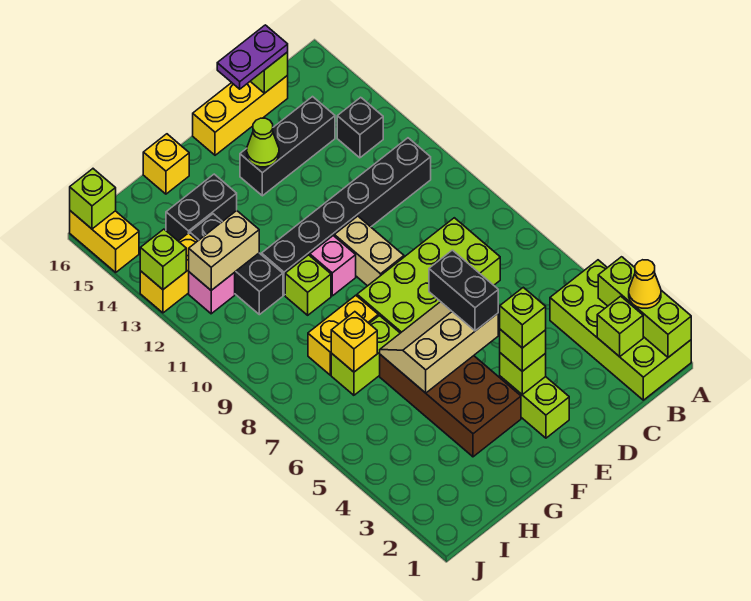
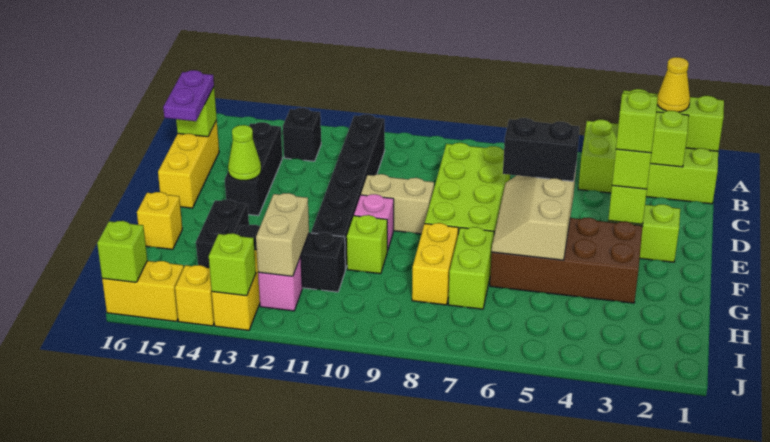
yellow 1x1 brick [331,312,377,372] -> yellow 1x1 brick moved to [175,265,214,326]

